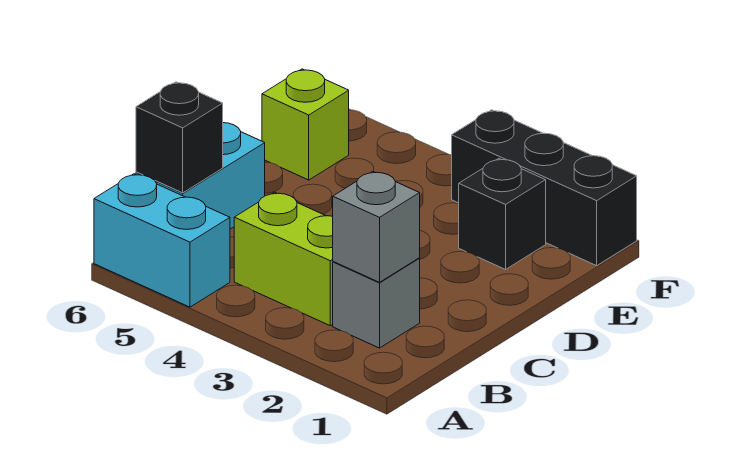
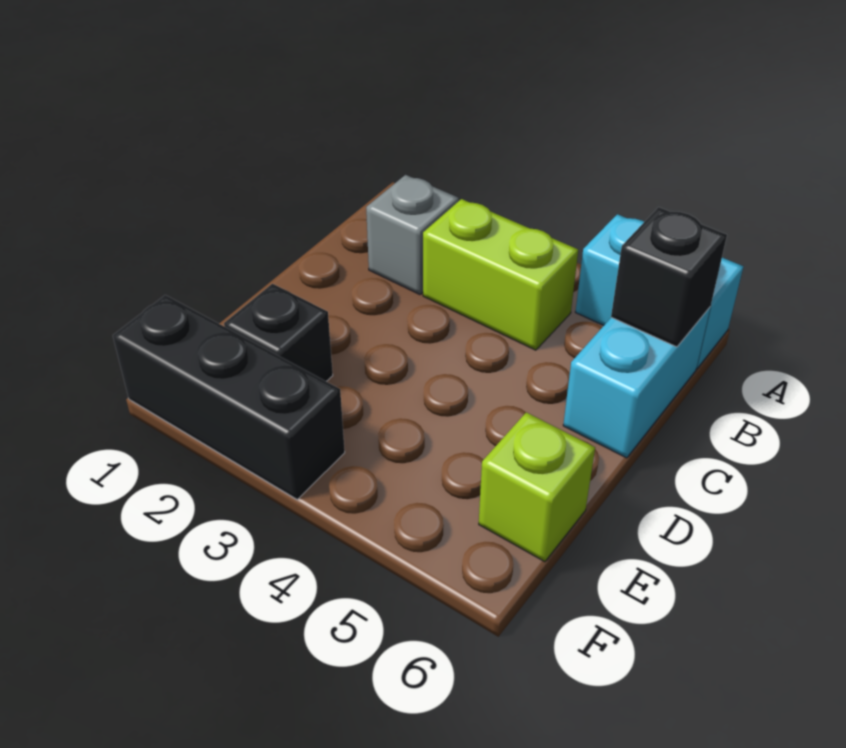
grey 1x1 brick [333,171,420,282] -> none

